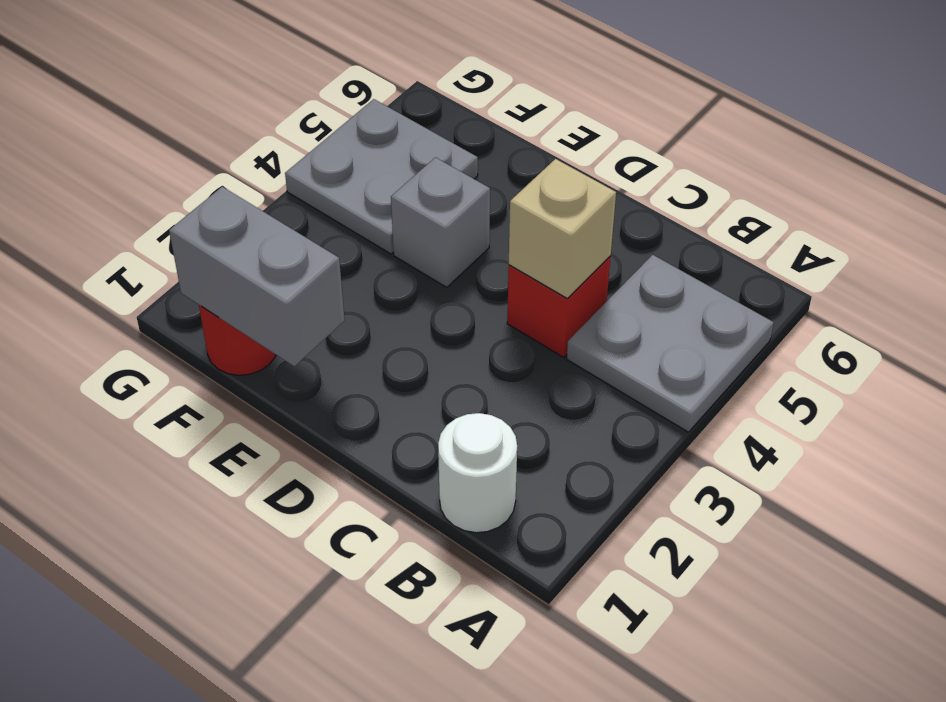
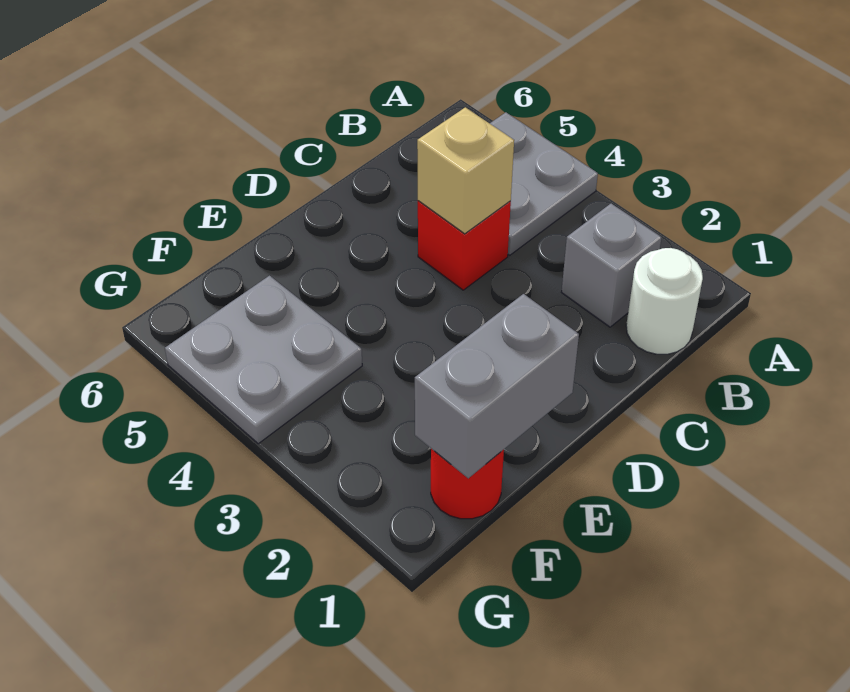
grey 1x1 brick [391,157,490,287] -> grey 1x1 brick moved to [562,204,662,327]

